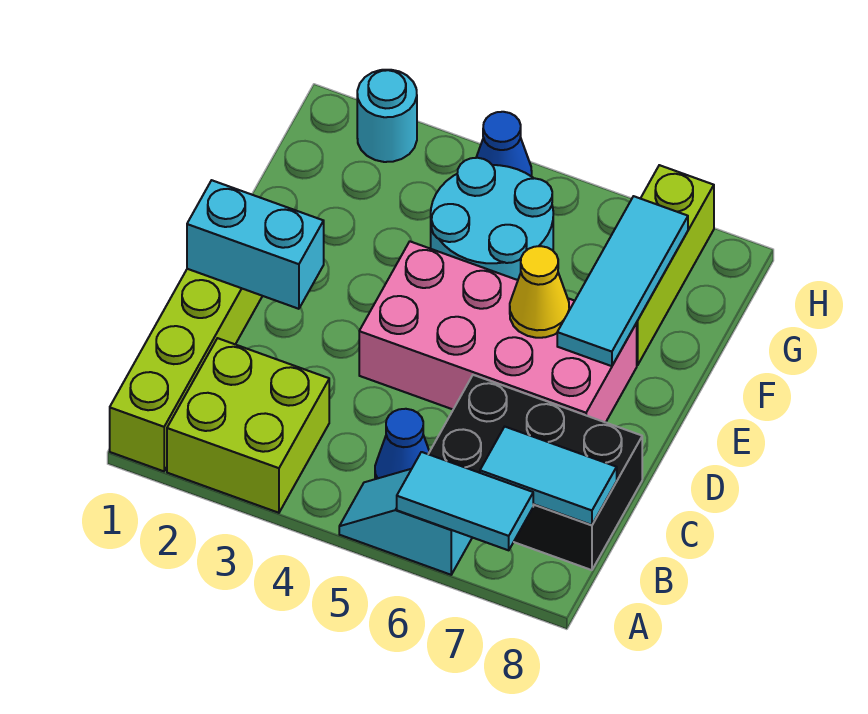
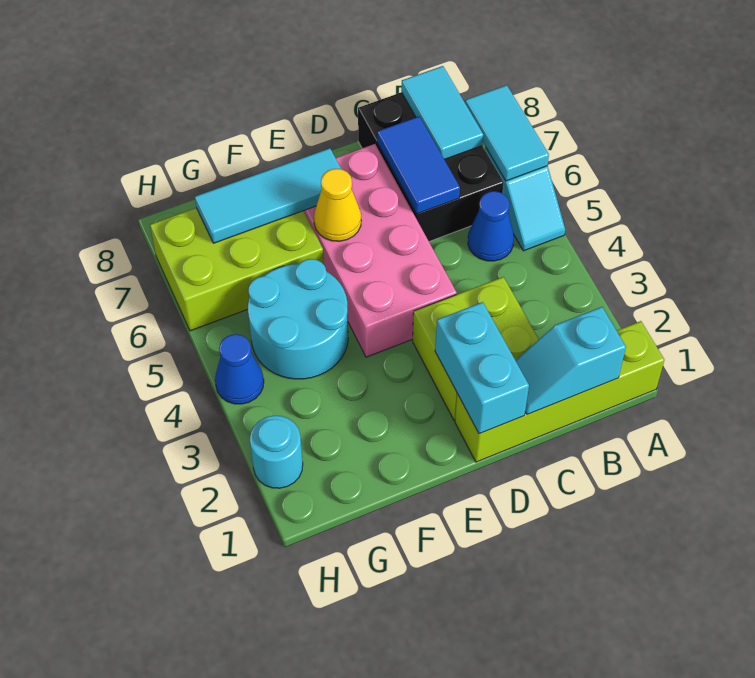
lime 2x2 brick [167,338,329,513] -> lime 2x2 brick moved to [413,277,539,420]
none -> cyan 1x2 slope [515,307,626,415]
none -> blue 1x2 tile [377,116,460,214]
lime 1x3 brick [636,165,714,365] -> lime 2x3 brick [150,208,324,331]

